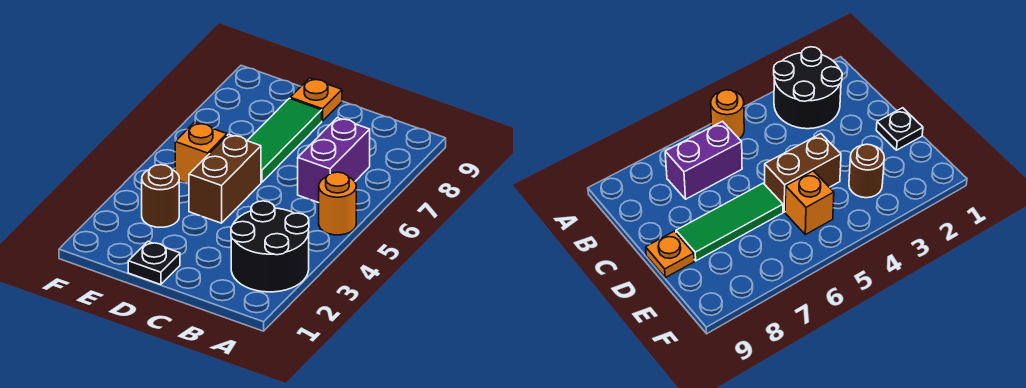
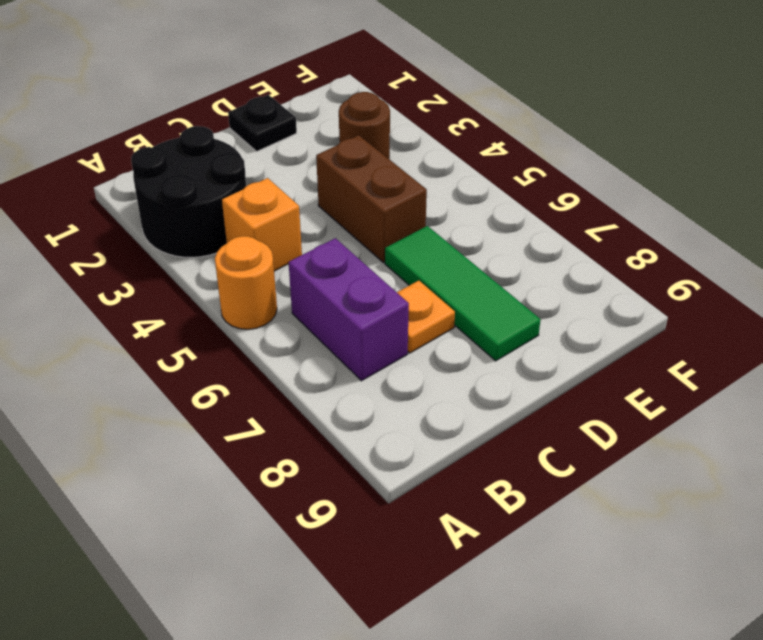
orange 1x1 plate [290,78,342,121] -> orange 1x1 plate moved to [397,281,455,353]
orange 1x1 brick [175,122,227,184] -> orange 1x1 brick moved to [222,178,302,271]

